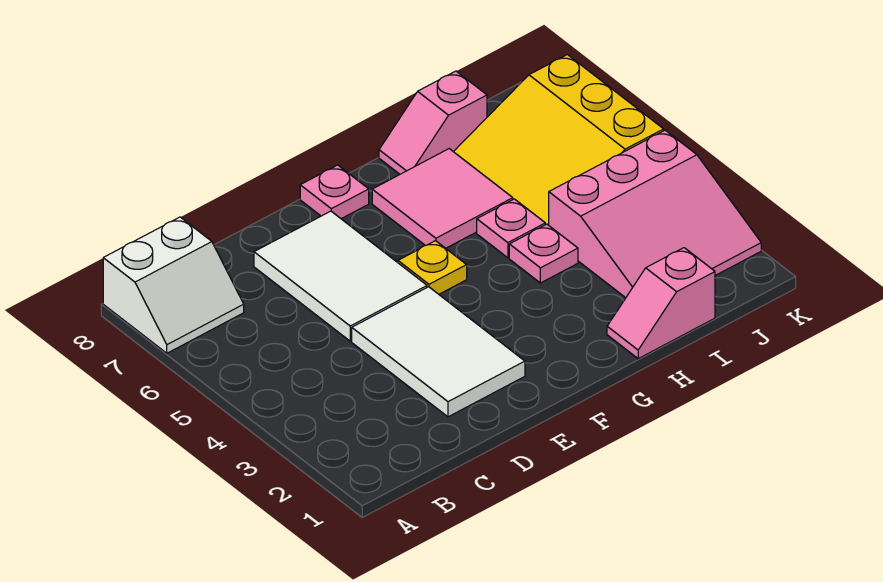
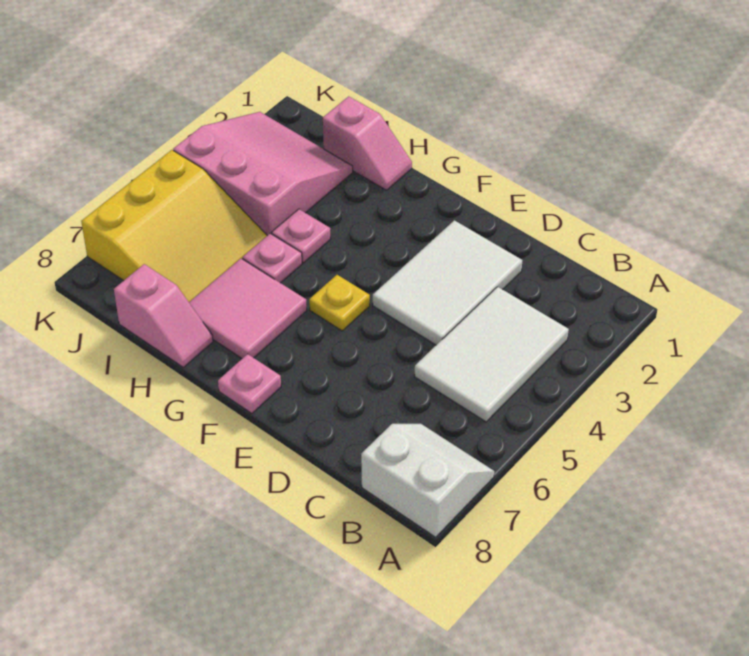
white 2x3 tile [254,211,427,341] -> white 2x3 tile moved to [415,287,569,422]

